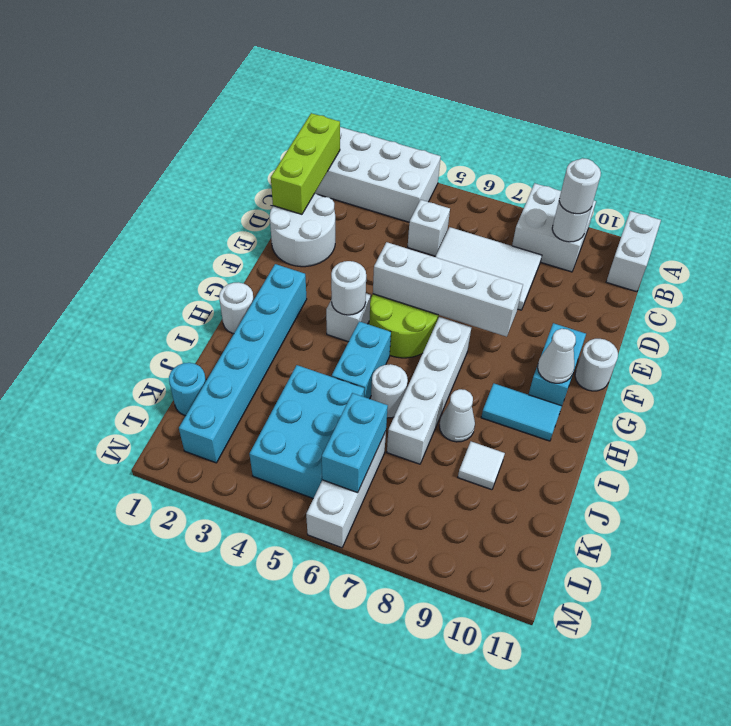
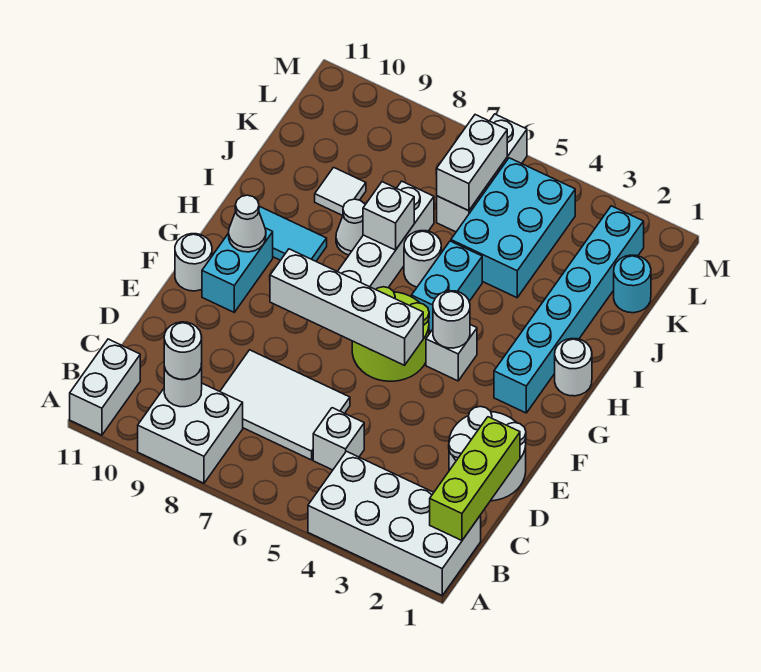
none -> white 1x1 brick [363,182,414,250]
cyan 1x2 brick [322,393,388,493] -> white 1x2 brick [437,115,507,211]

